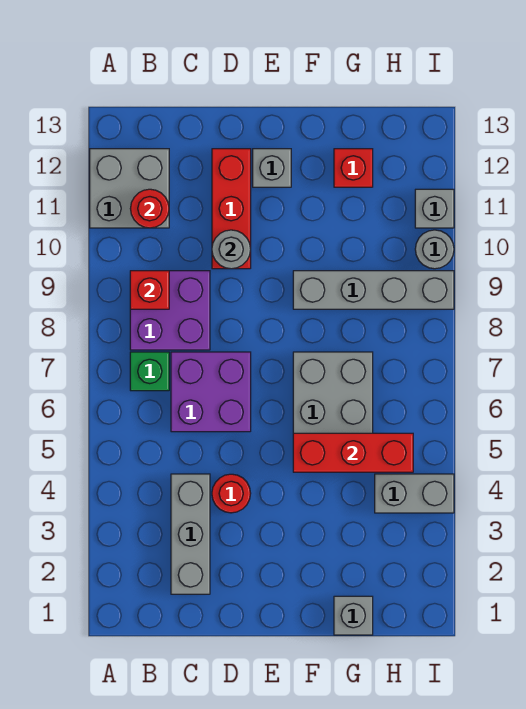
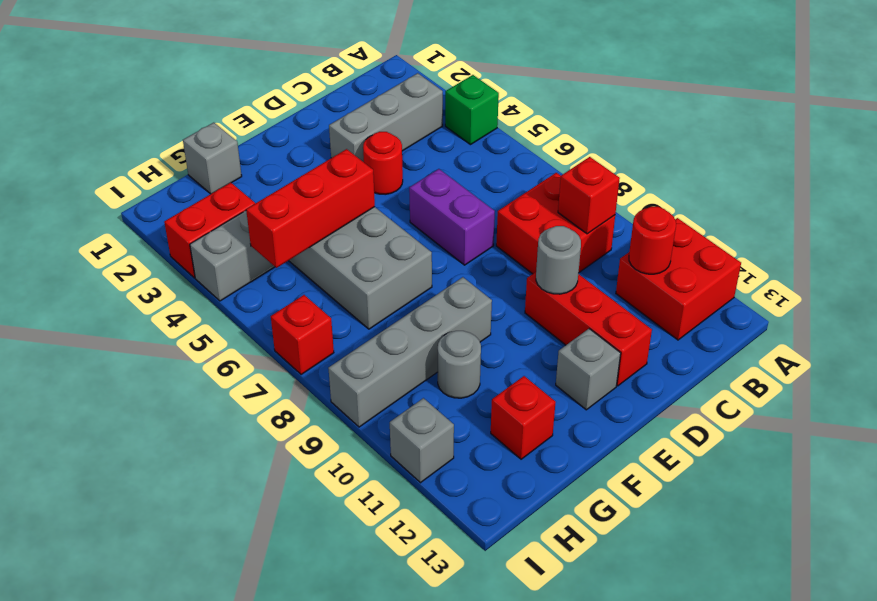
grey 2x2 brick [90,149,169,228] -> red 2x2 brick [616,218,741,340]
green 1x1 brick [130,352,169,391] -> green 1x1 brick moved to [445,75,499,145]
purple 2x2 brick [130,271,210,350] -> red 2x2 brick [496,173,615,274]
grey 1x3 brick [171,474,210,594] -> grey 1x3 brick turned to [329,73,443,162]
purple 2x2 brick [171,352,251,432] -> purple 1x2 brick [409,169,495,265]
none -> red 1x2 brick [164,183,255,278]
none -> red 1x1 brick [271,295,334,375]
grey 1x1 round brick [415,230,454,269] -> grey 1x1 round brick moved to [438,331,481,398]

